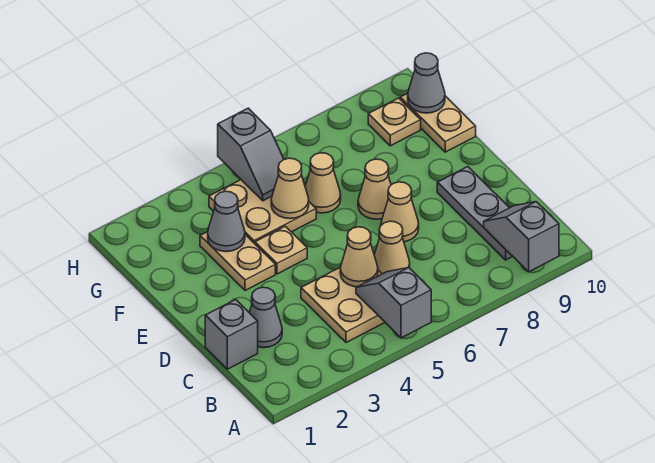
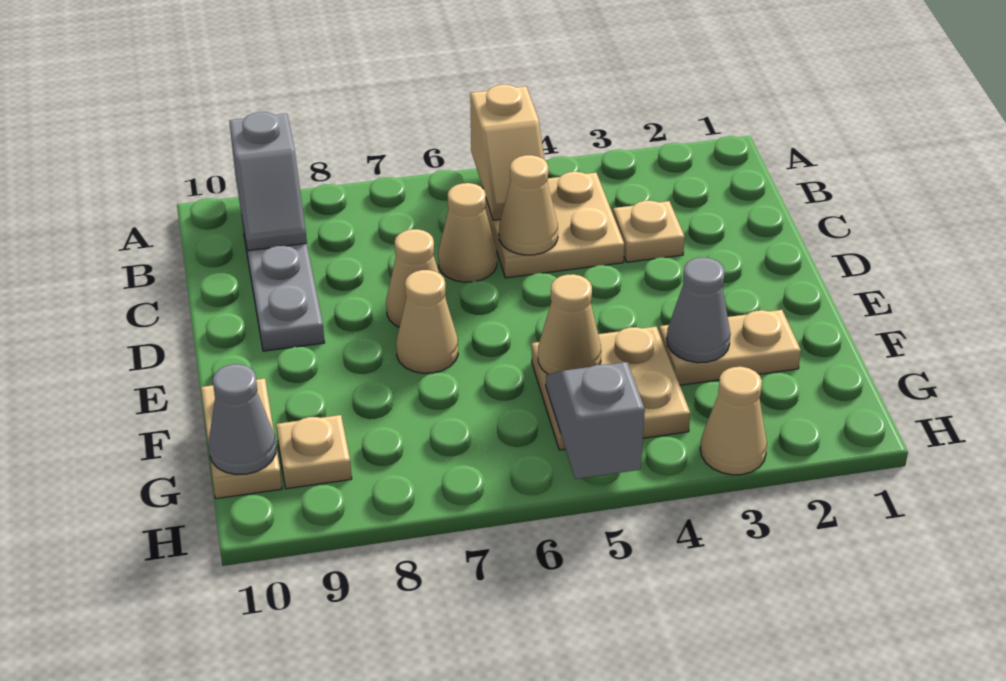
grey 1x2 slope [356,268,431,338] -> tan 1x2 slope [470,85,544,220]
grey 1x1 brick [205,300,258,369] -> none
grey 1x1 cone [249,287,282,348] -> none
tan 1x2 plate [200,232,275,291] -> tan 1x2 plate turned to [659,310,801,385]
tan 1x1 plate [255,226,307,274] -> tan 1x1 plate moved to [613,201,685,262]
tan 1x1 cone [305,153,341,213] -> tan 1x1 cone moved to [700,367,767,475]

